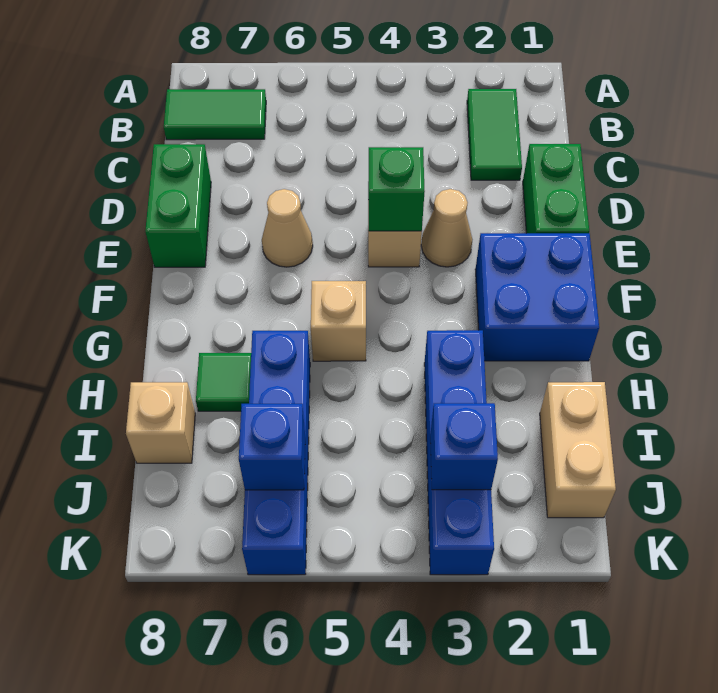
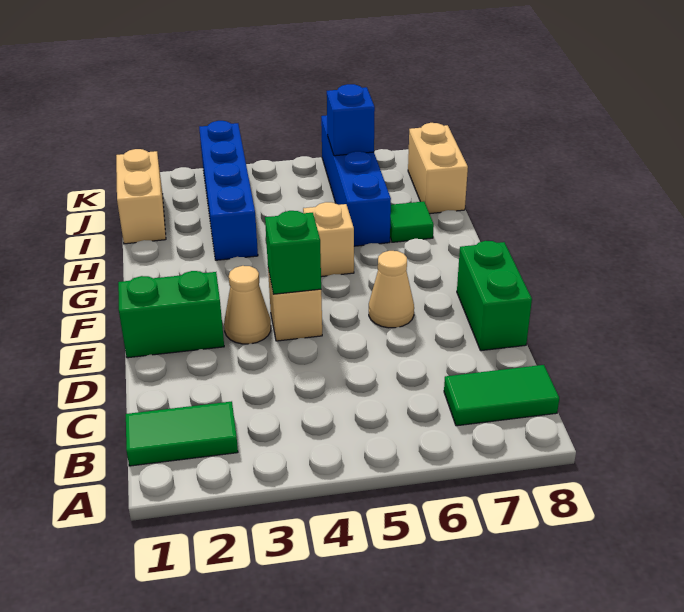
green 1x2 tile [467,89,522,180] -> green 1x2 tile turned to [126,401,238,466]
green 1x2 brick [523,144,589,233] -> green 1x2 brick turned to [118,271,224,358]
blue 2x2 brick [475,233,599,361] -> none
tan 1x1 brick [126,382,195,463] -> tan 1x2 brick [408,123,468,214]
blue 1x1 brick [430,403,498,490] -> none

